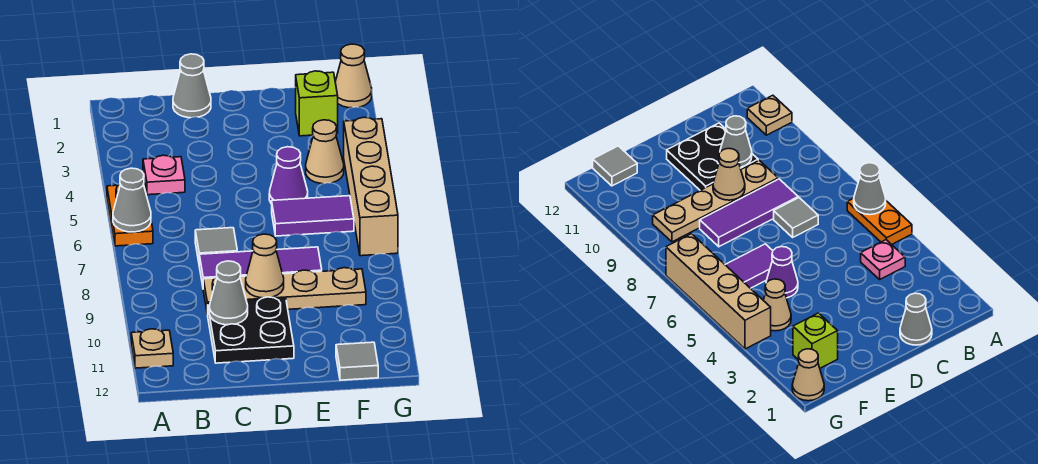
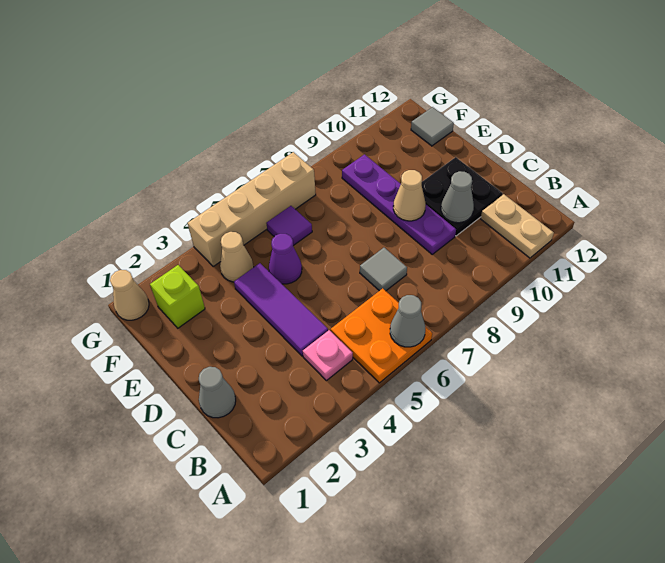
orange 1x2 plate [107,184,153,246] -> orange 2x2 plate [331,288,432,383]
tan 1x1 plate [131,329,173,368] -> tan 1x2 plate [481,194,554,258]
purple 1x3 tile [199,247,322,285] -> purple 1x3 tile moved to [234,263,328,356]
tan 1x4 plate [203,268,366,314] -> purple 1x4 plate [342,155,456,254]
purple 1x2 tile [272,196,354,236] -> purple 1x1 tile [266,206,312,246]

